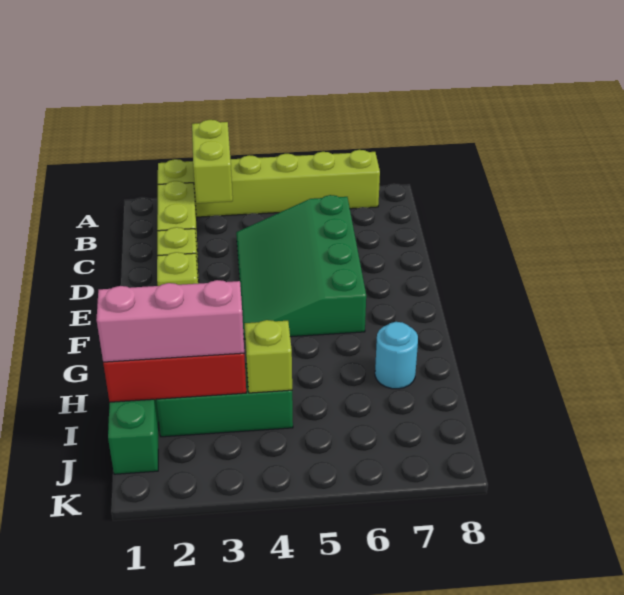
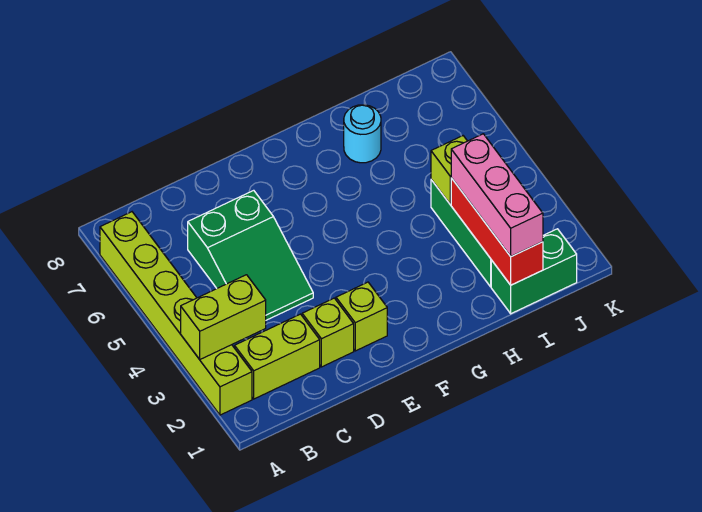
green 3x4 slope [236,195,366,339] -> green 2x3 slope [188,190,313,320]

